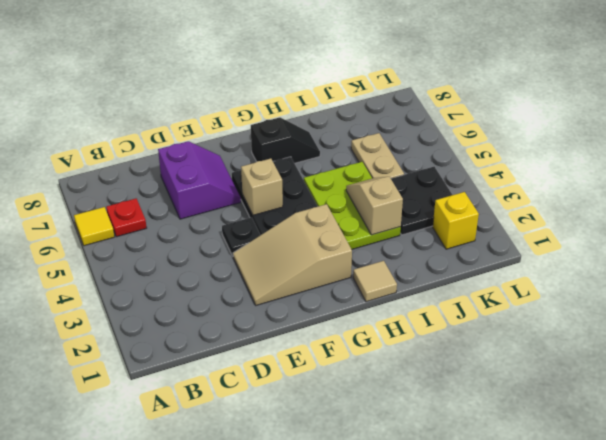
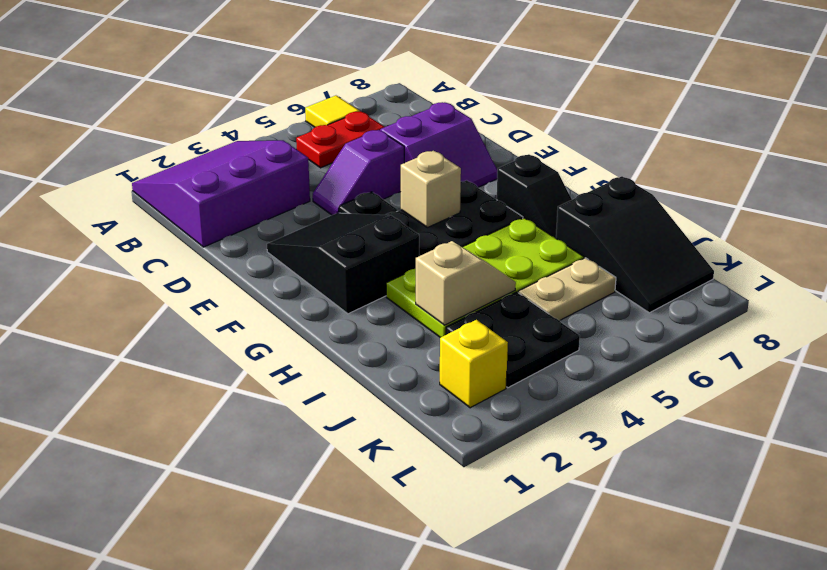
none -> purple 3x3 slope [132,140,310,247]
red 1x1 plate [106,199,147,237] -> red 1x2 plate [296,112,384,168]
none -> purple 1x2 slope [313,130,404,215]
tan 2x3 slope [233,204,352,305] -> black 2x3 slope [267,213,419,314]
tan 1x1 tile [353,261,397,302] -> none
lime 2x3 plate [304,162,401,249] -> lime 2x4 plate [386,218,584,338]
none -> black 2x3 slope [556,176,714,313]

